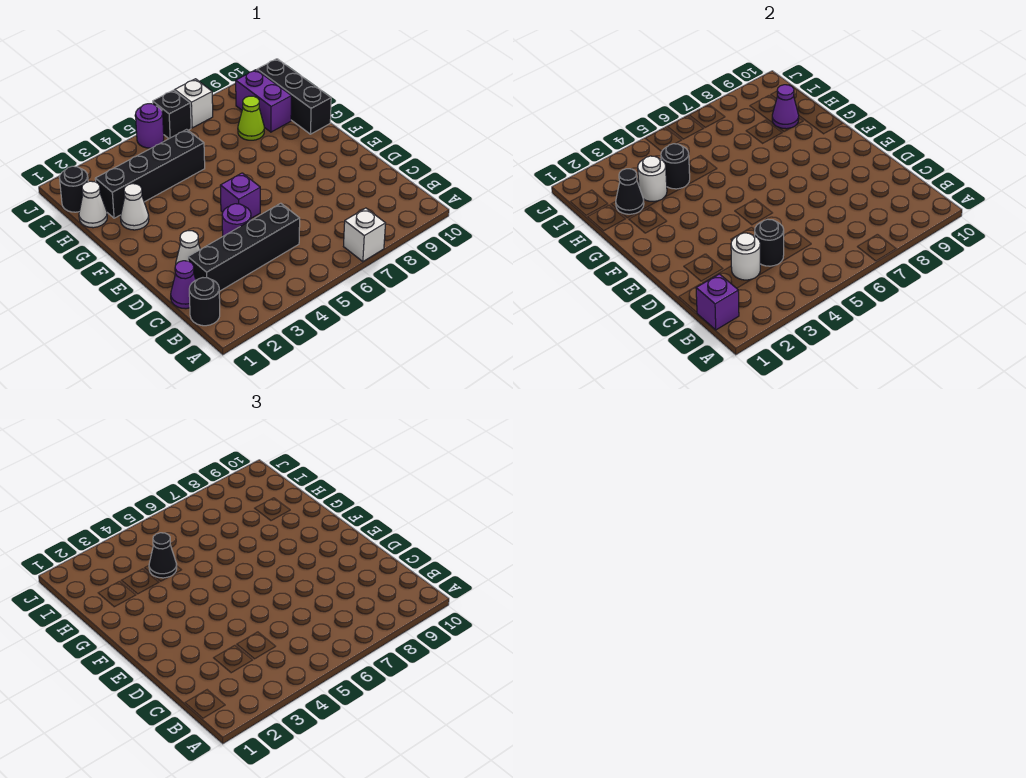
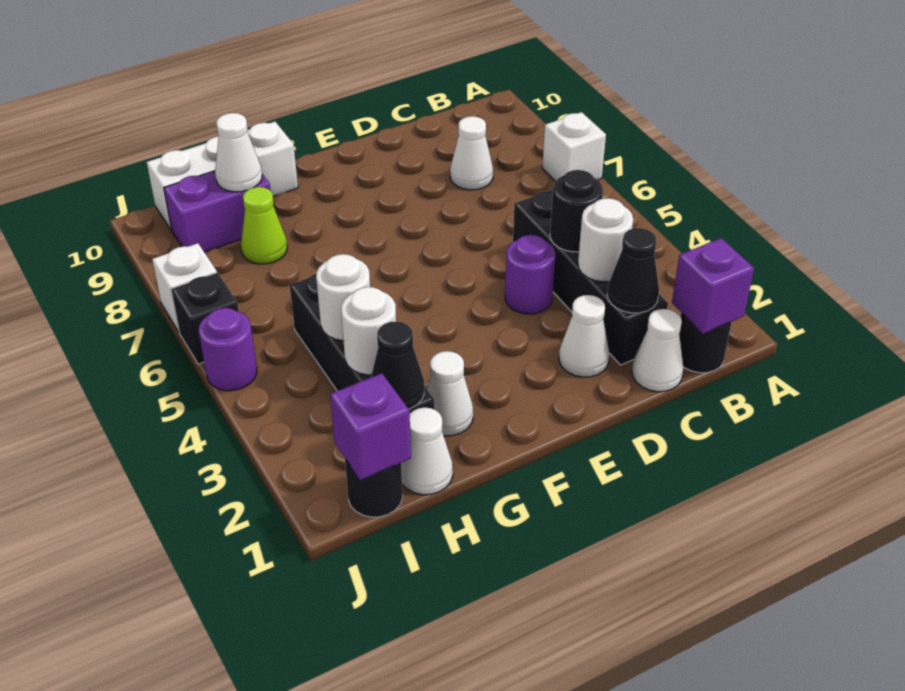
purple 1x1 cone [171,261,196,309] -> white 1x1 cone [632,309,684,392]
none -> white 1x1 cone [450,116,493,190]
purple 1x1 brick [220,173,260,218] -> purple 1x1 brick moved to [330,373,411,480]
black 1x3 brick [257,59,331,134] -> white 1x3 brick [147,122,298,231]
black 1x1 round brick [661,144,690,189] -> white 1x1 round brick [316,254,370,341]
black 1x1 cone [149,533,177,578] -> black 1x1 cone moved to [607,228,659,313]
purple 1x1 cone [772,85,799,129] -> white 1x1 cone [215,113,262,192]

